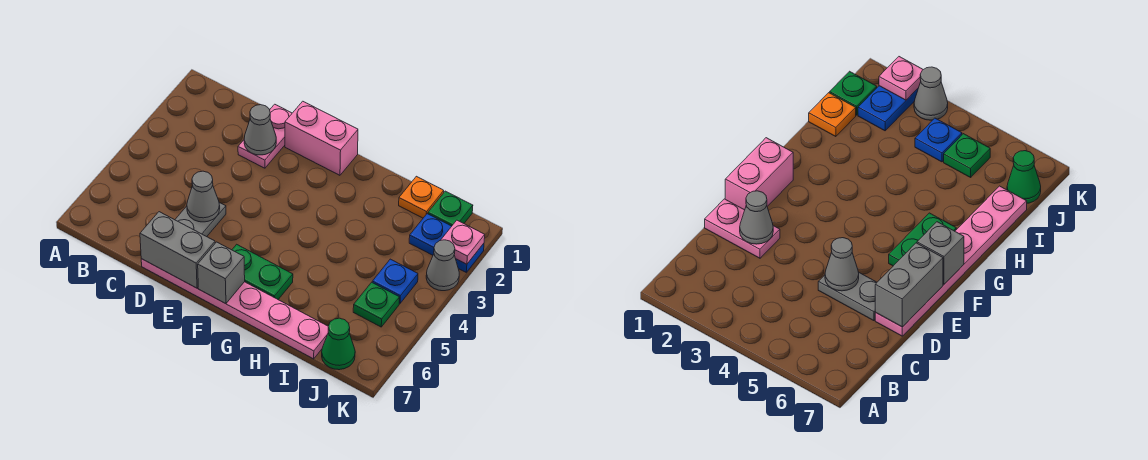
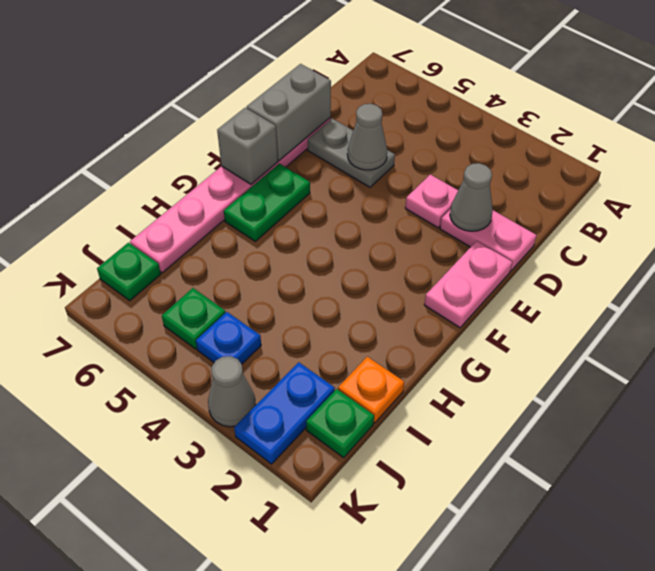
pink 1x2 brick [285,101,358,175] -> pink 1x2 plate [424,241,512,328]
green 1x1 cone [322,318,355,370] -> green 1x1 plate [97,243,161,301]
pink 1x1 plate [441,220,485,264] -> pink 1x1 plate moved to [405,174,458,228]

